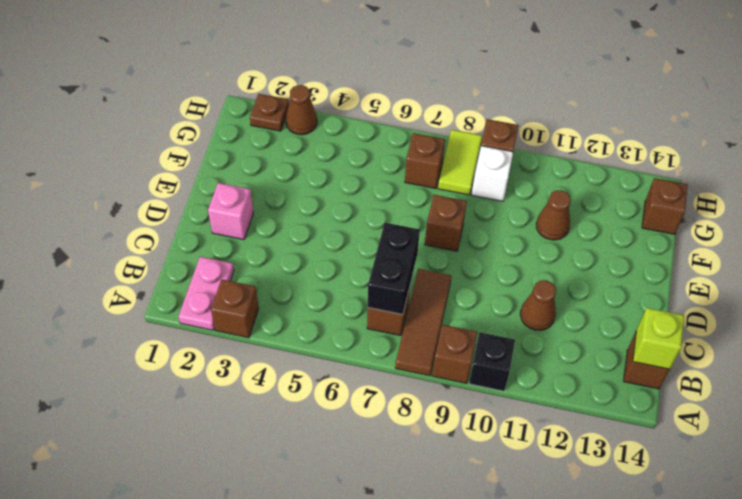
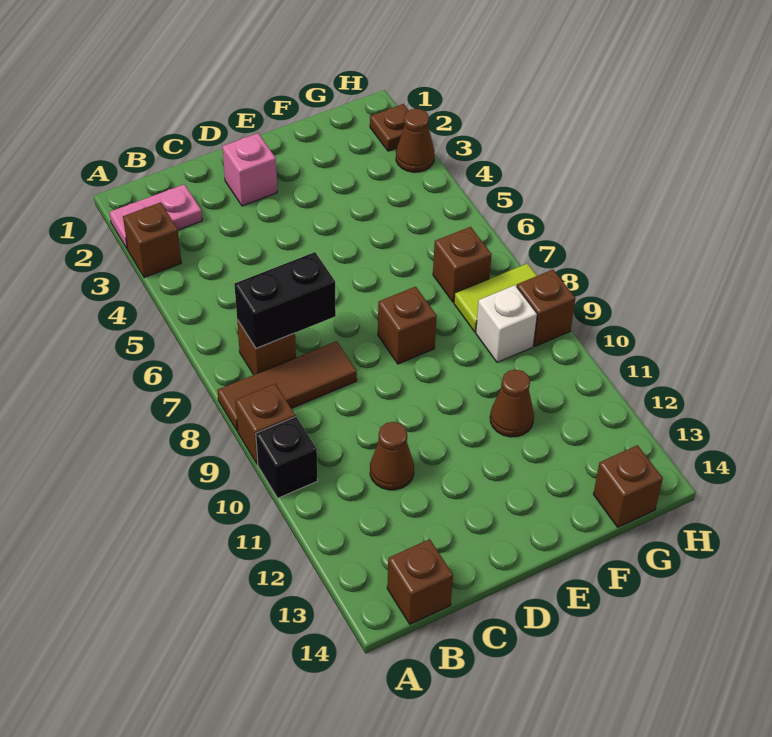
lime 1x1 brick [633,308,684,369] -> none

